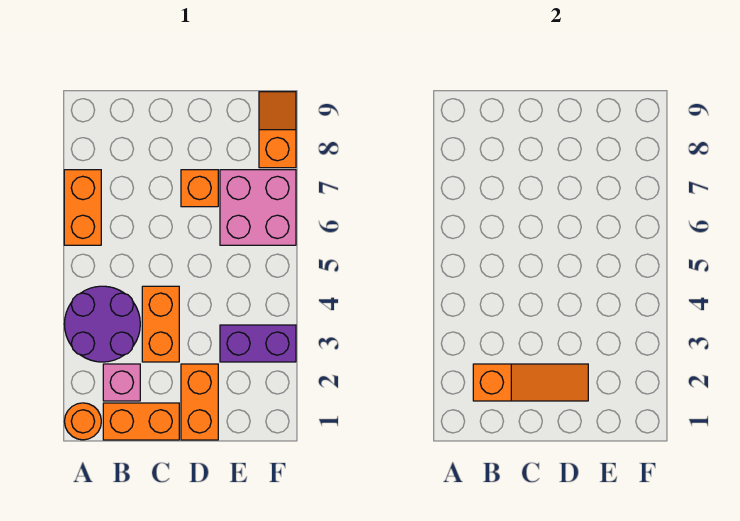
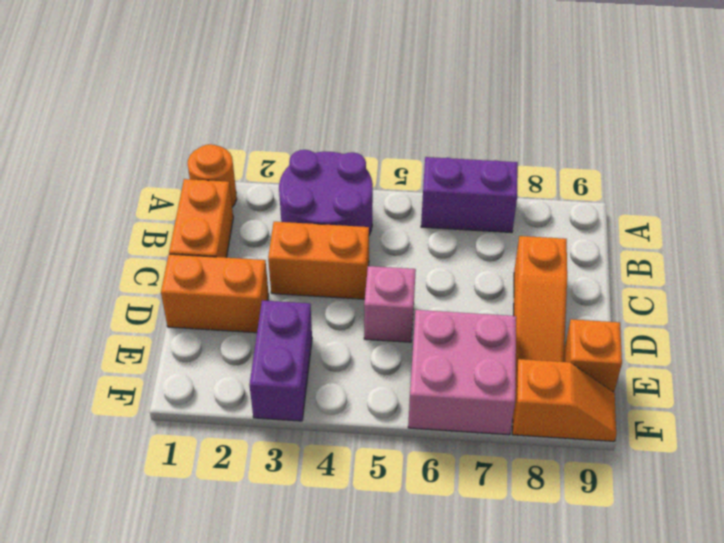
orange 1x2 brick [64,170,101,245] -> purple 1x2 brick [421,157,518,233]
pink 1x1 brick [103,364,140,401] -> pink 1x1 brick moved to [364,266,416,342]
orange 1x3 slope [473,364,588,401] -> orange 1x3 slope moved to [514,236,567,370]
orange 1x1 brick [181,170,218,207] -> orange 1x1 brick moved to [564,319,622,392]

